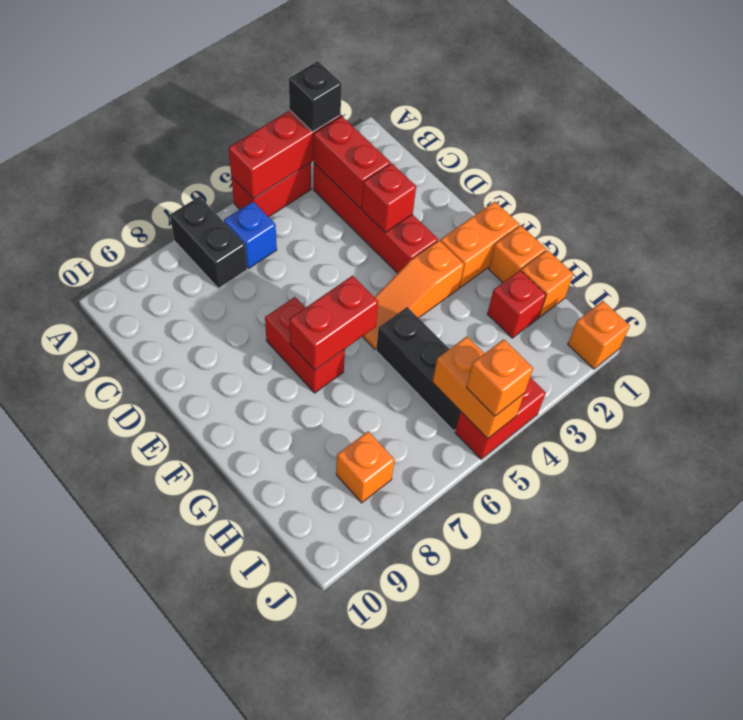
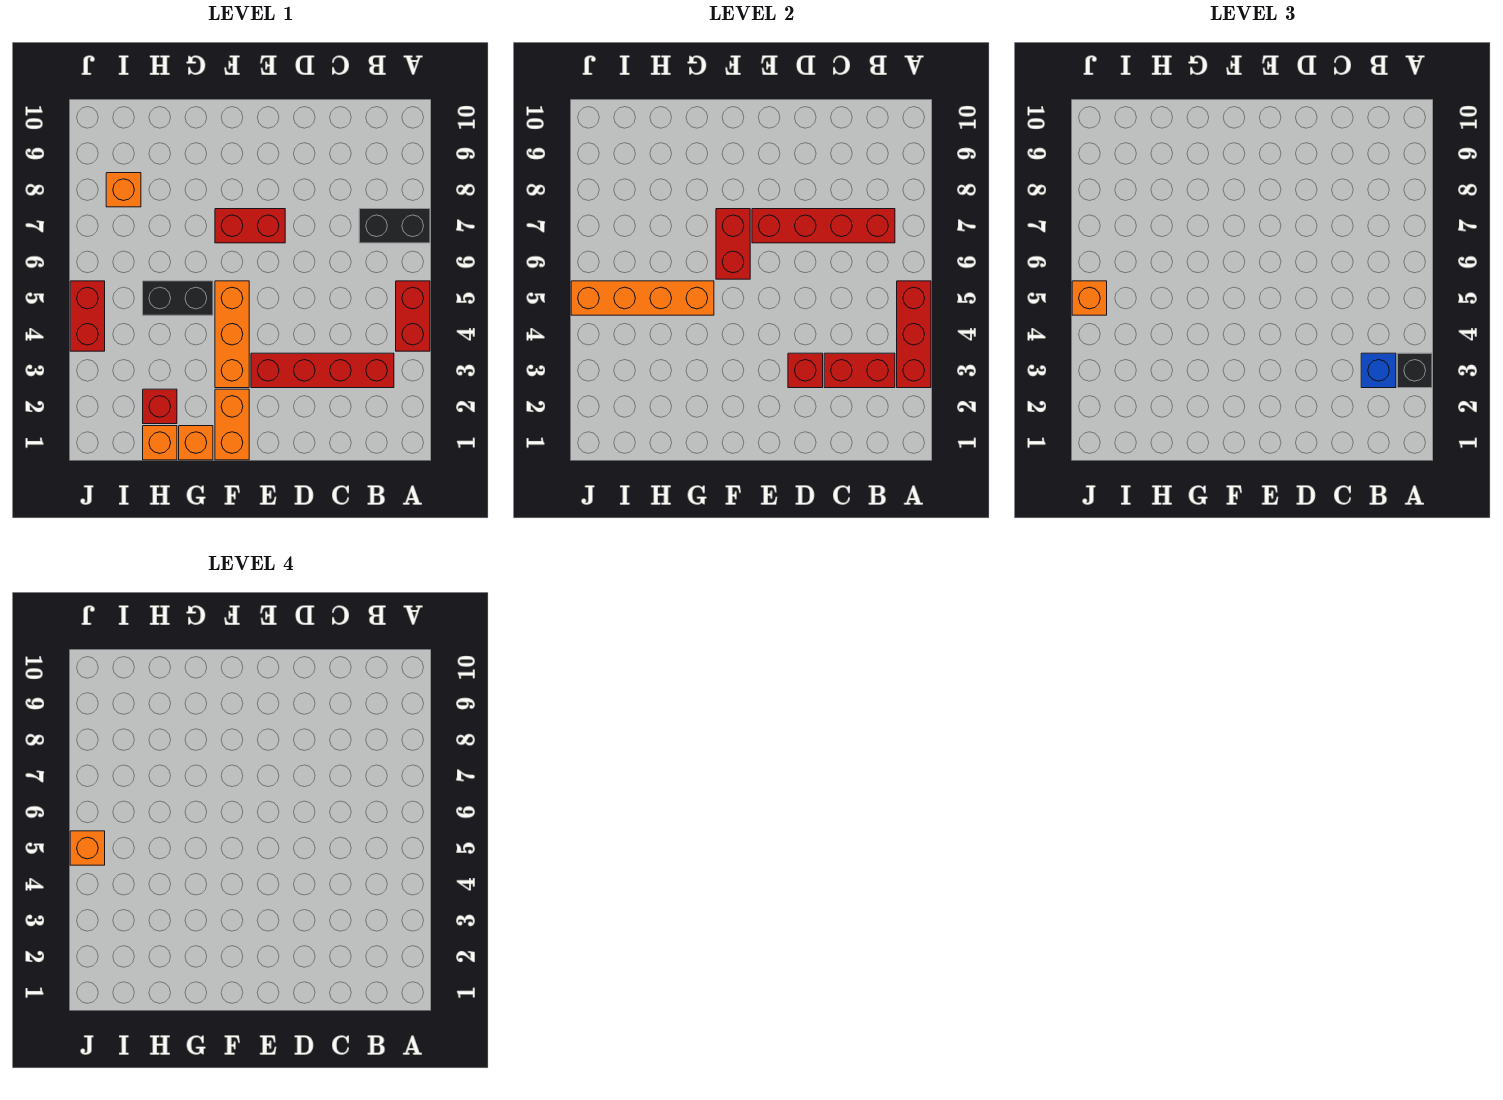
blue 1x1 brick [224,202,277,268] -> blue 1x1 brick moved to [1361,353,1396,388]
none -> red 1x4 brick [752,209,895,243]
orange 1x3 slope [362,240,464,349] -> orange 1x3 brick [215,281,249,388]
black 1x3 brick [376,307,460,431] -> black 1x2 brick [143,281,213,315]
orange 1x2 brick [433,336,524,439] -> orange 1x4 brick [571,281,714,315]
orange 1x1 brick [568,301,630,369] -> orange 1x1 brick moved to [70,831,105,865]

